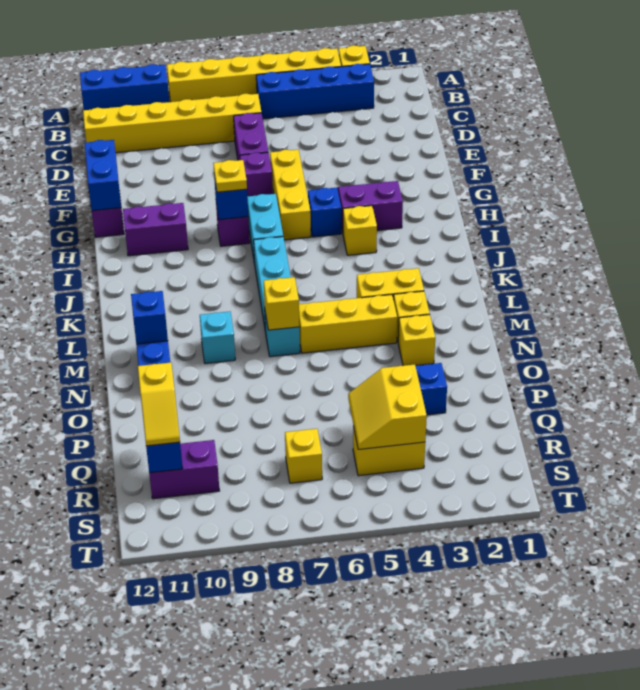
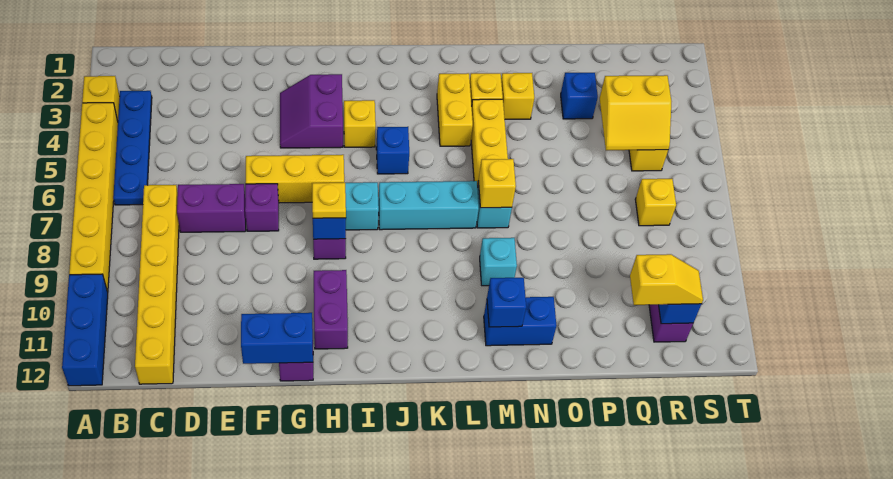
blue 1x4 brick [256,64,374,119] -> blue 1x4 plate [113,91,152,205]
blue 1x1 brick [308,188,341,237] -> blue 1x1 brick moved to [376,127,409,174]

